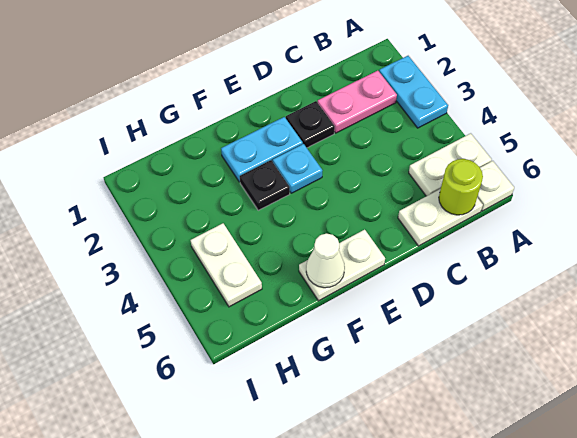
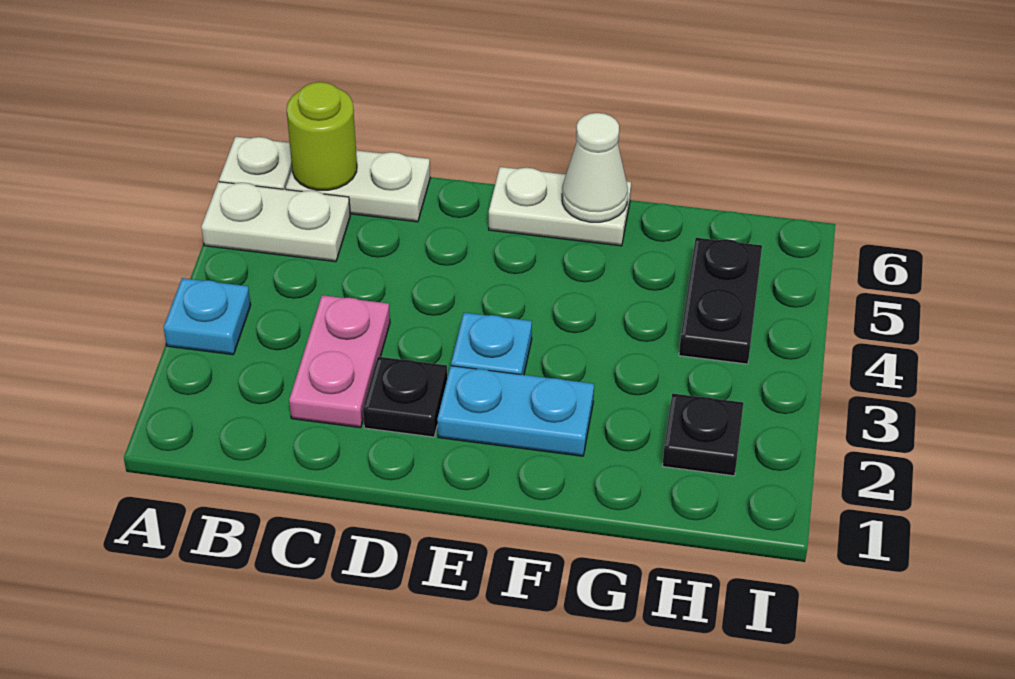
cyan 1x2 plate [379,56,448,128] -> cyan 1x1 plate [164,278,251,355]
pink 1x2 plate [318,71,397,133] -> pink 1x2 plate turned to [289,295,390,428]
black 1x1 plate [240,160,290,210] -> black 1x1 plate moved to [663,393,744,476]
white 1x2 plate [191,223,262,307] -> black 1x2 plate [679,238,762,364]

